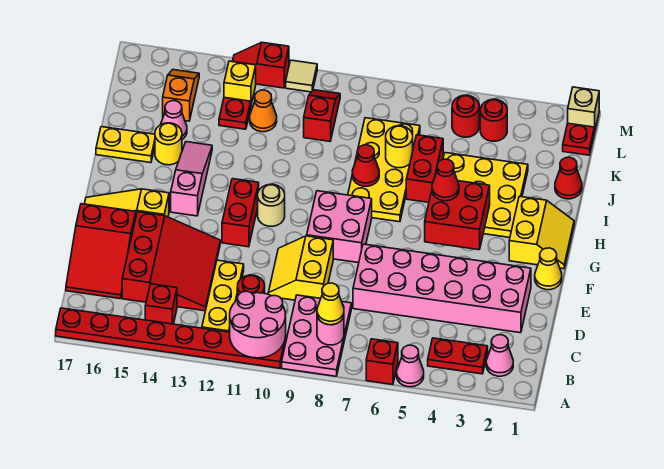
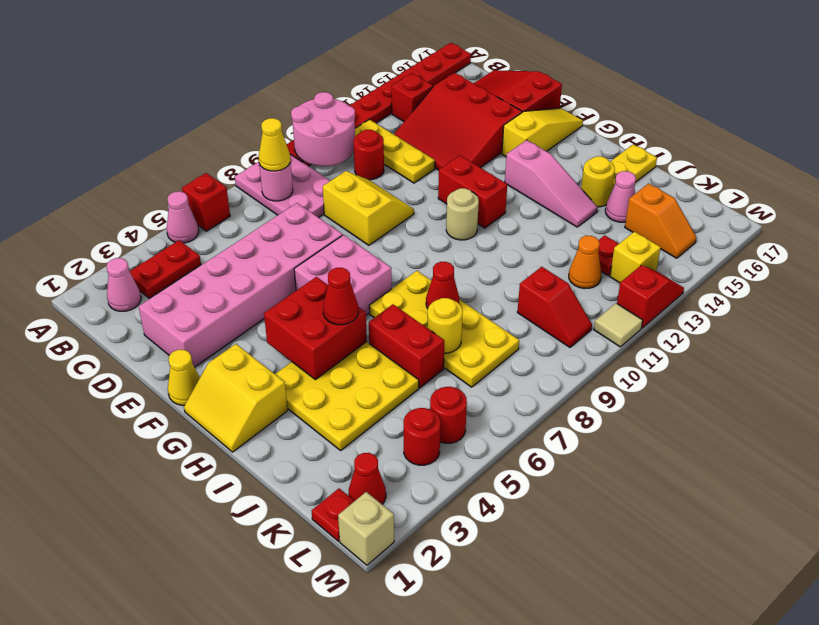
pink 2x2 brick [307,191,372,263] -> pink 2x2 brick moved to [294,235,392,315]
red 1x1 cone [555,157,582,199] -> red 1x1 cone moved to [349,453,386,504]

